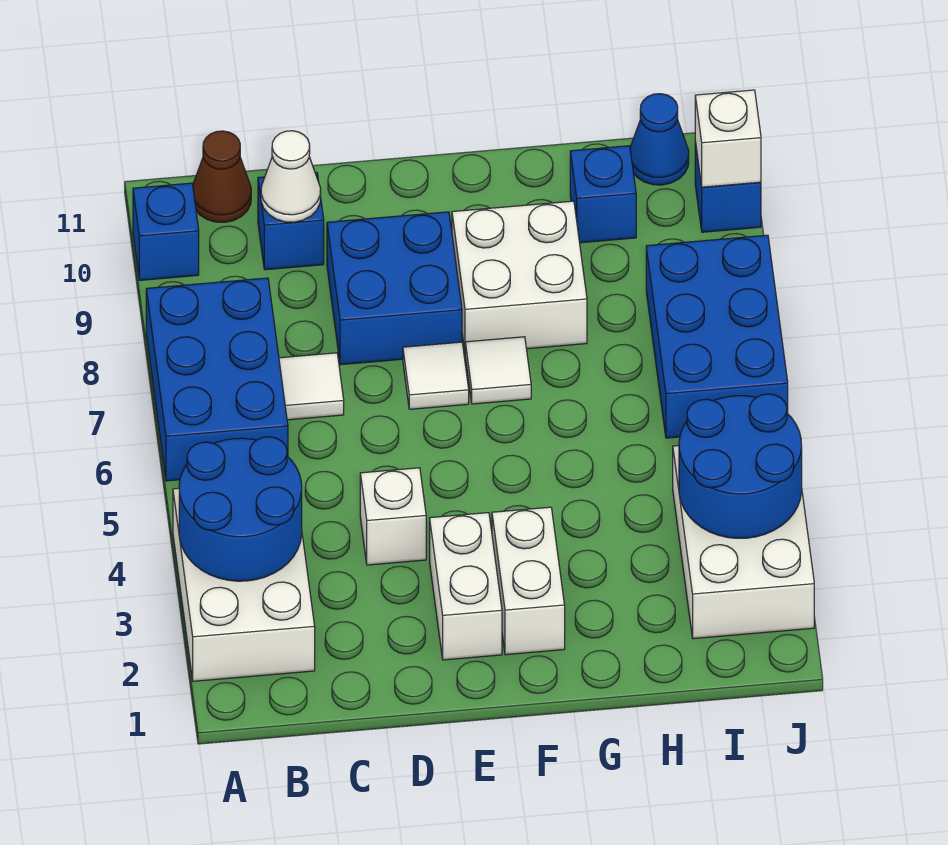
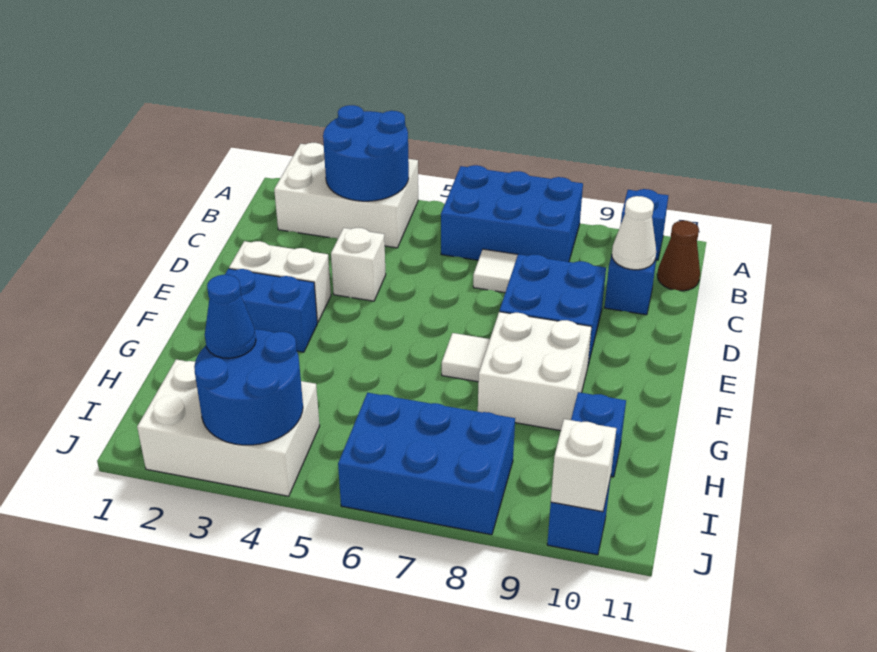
white 1x1 tile [403,342,469,409] -> none
white 1x2 brick [492,507,565,655] -> blue 1x2 brick [225,269,317,352]
blue 1x1 cone [630,94,689,185] -> blue 1x1 cone moved to [205,275,256,358]

